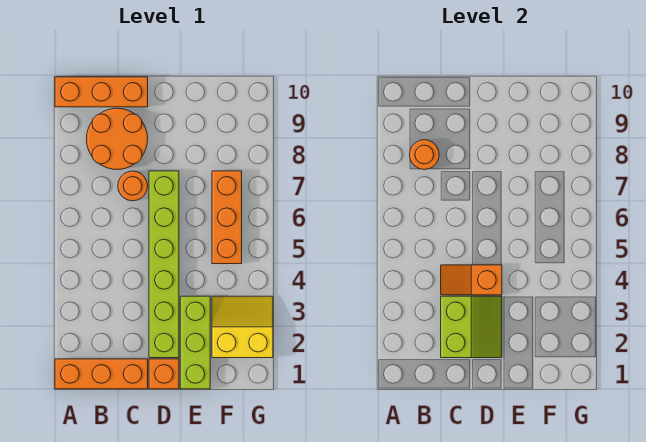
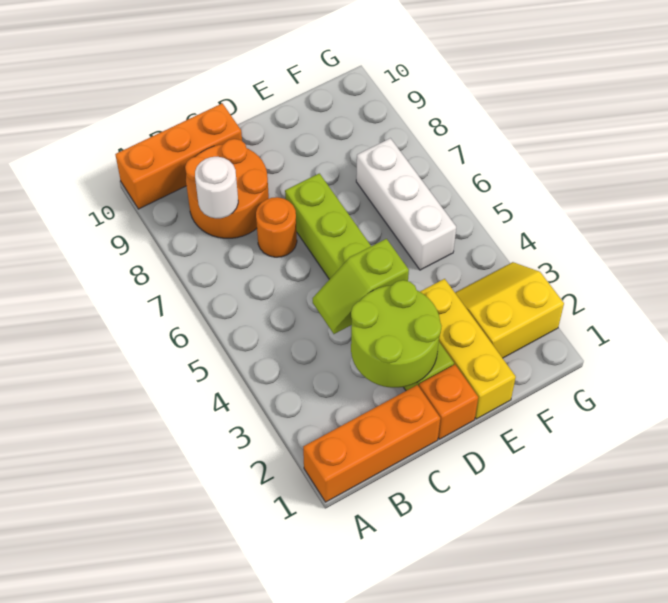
orange 1x1 round brick [409,140,439,170] -> white 1x1 round brick [195,157,238,218]
lime 2x2 slope [441,296,502,358] -> lime 2x2 round brick [351,280,441,388]
orange 1x2 slope [441,265,502,295] -> lime 1x2 slope [313,239,409,334]
lime 1x3 brick [180,296,210,389] -> yellow 1x3 brick [420,279,516,419]
orange 1x3 brick [212,171,242,264] -> white 1x3 brick [356,138,456,270]

